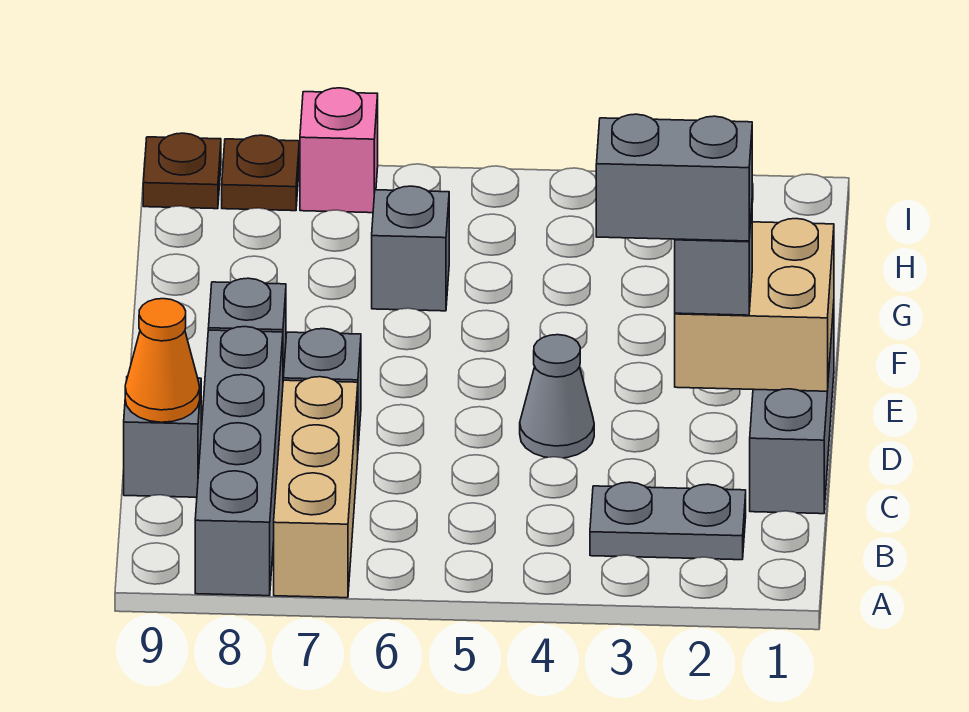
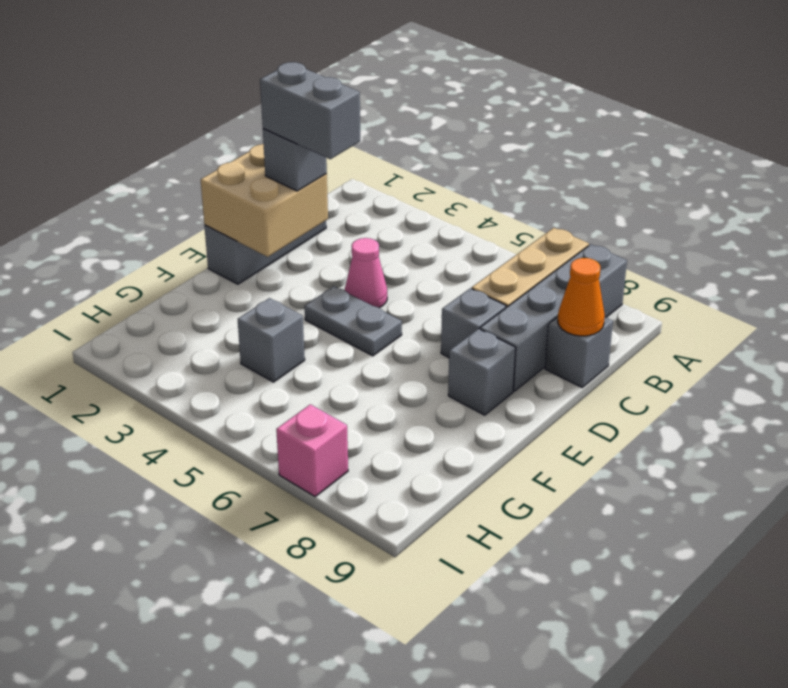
grey 1x2 plate [590,482,746,560] -> grey 1x2 plate moved to [305,286,402,356]
grey 1x1 cone [520,335,594,458] -> pink 1x1 cone [345,238,387,308]
grey 1x1 brick [372,186,449,311] -> grey 1x1 brick moved to [238,298,305,382]
brown 1x1 plate [222,135,299,211] -> none
brown 1x1 plate [143,133,221,209] -> none

